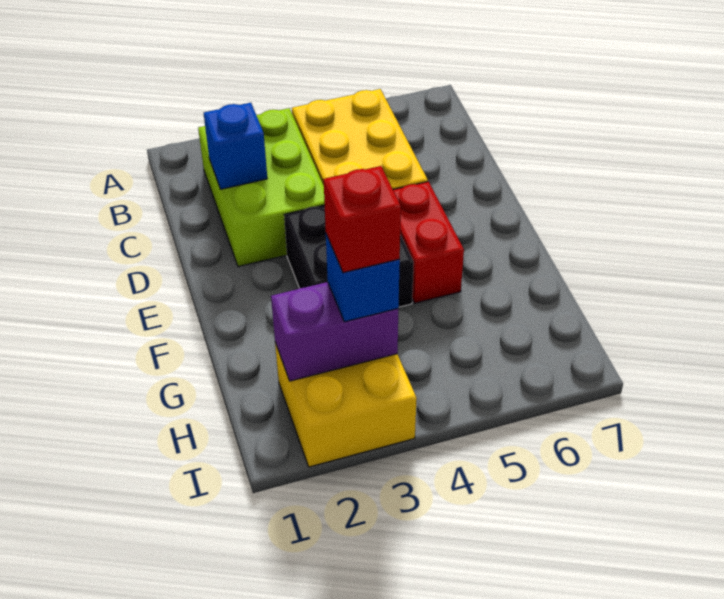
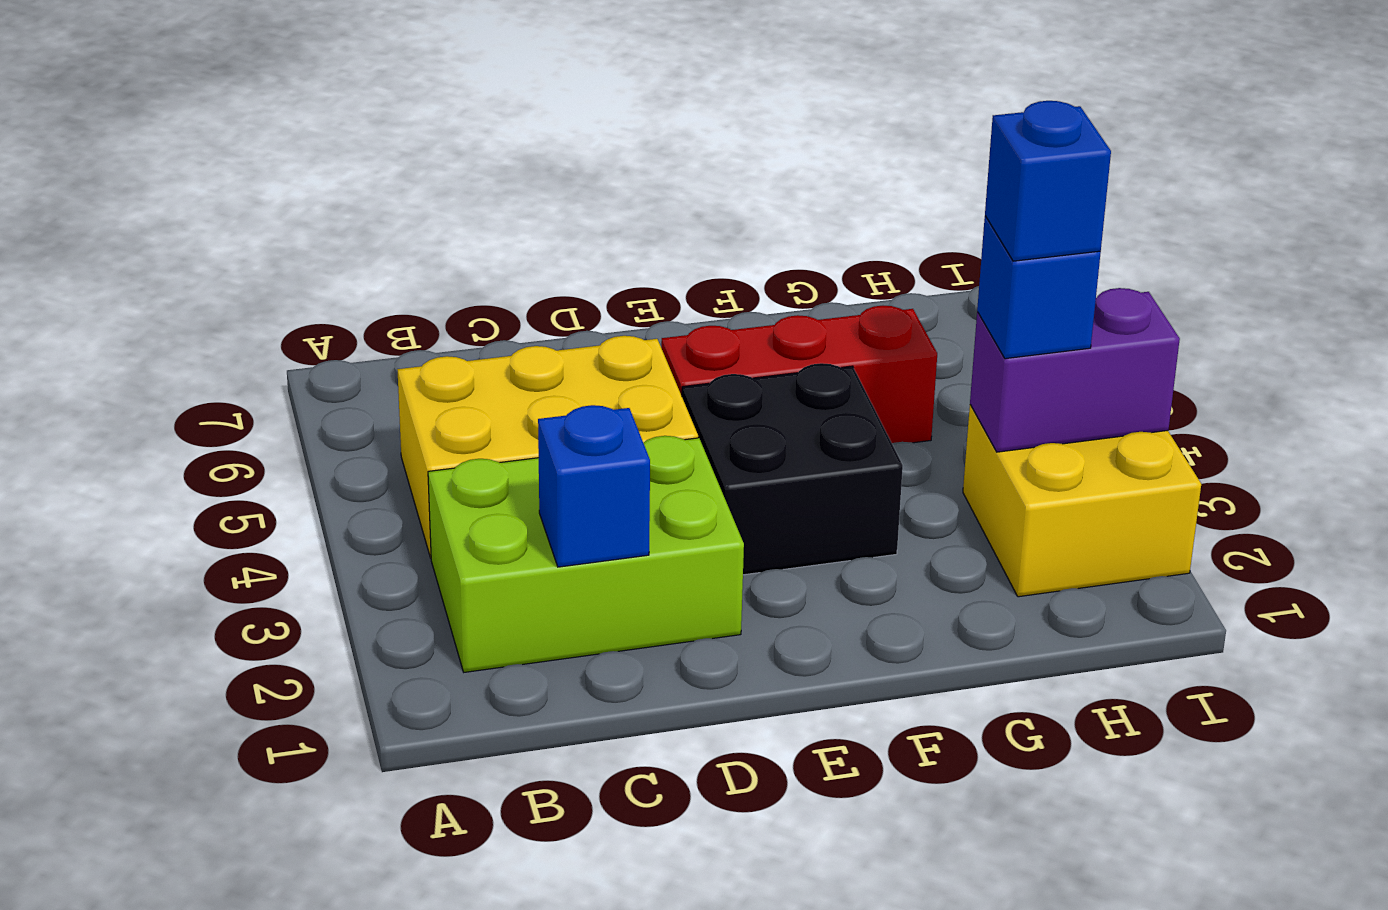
red 1x2 brick [393,182,464,303] -> red 1x3 brick [661,306,937,443]
purple 1x2 brick [271,282,398,381] -> purple 1x2 brick turned to [970,288,1180,452]
red 1x1 brick [324,166,401,273] -> blue 1x1 brick [985,101,1111,261]

